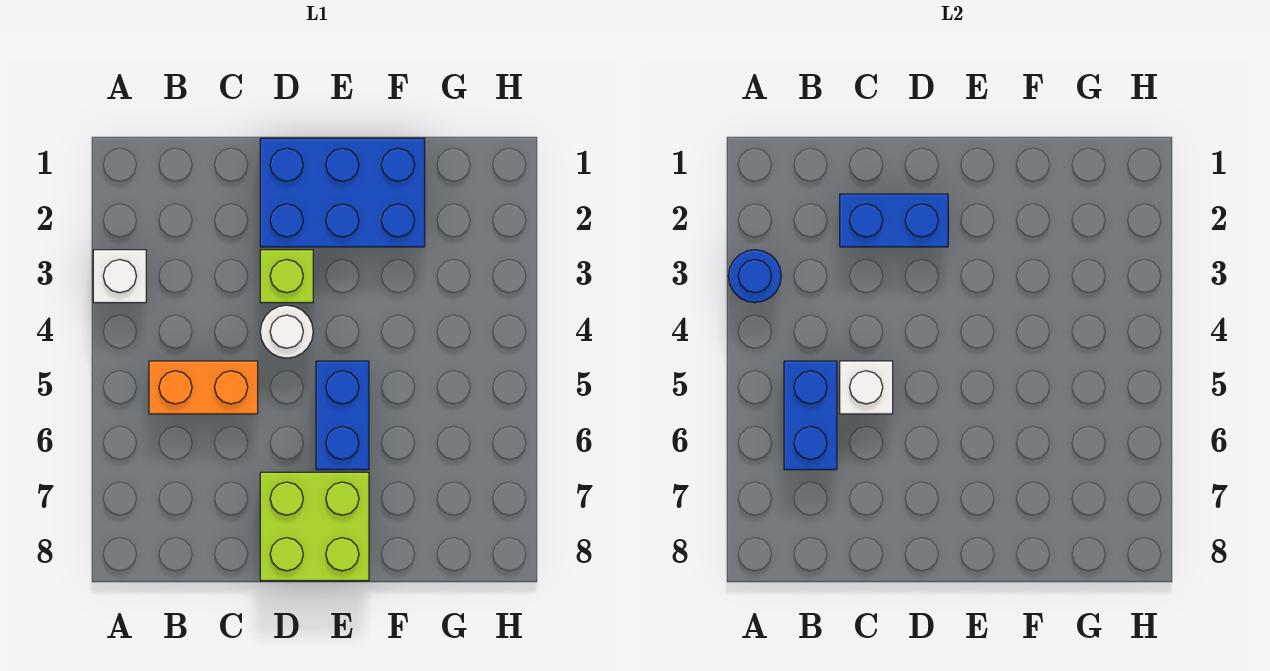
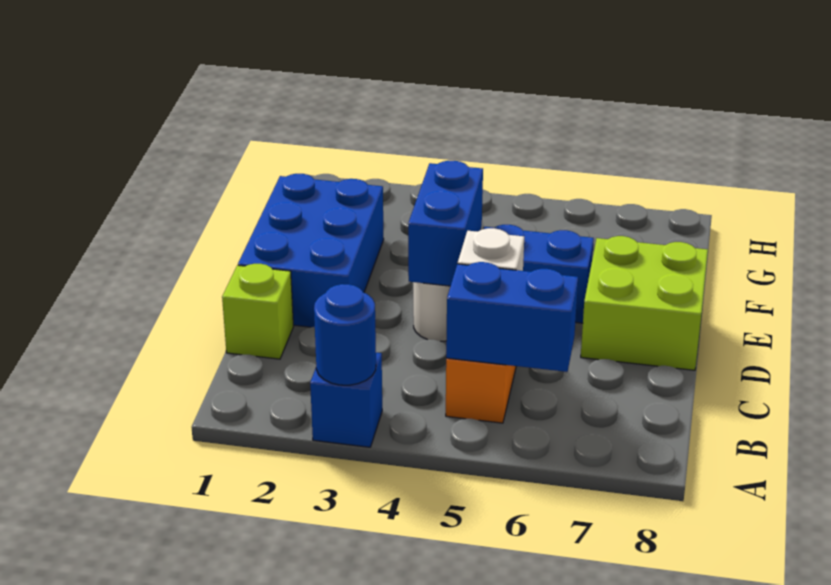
white 1x1 brick [93,250,146,303] -> blue 1x1 brick [310,353,382,447]
blue 1x2 brick [840,194,948,247] -> blue 1x2 brick moved to [408,161,483,286]
lime 1x1 brick [260,250,313,303] -> lime 1x1 brick moved to [222,264,294,359]

